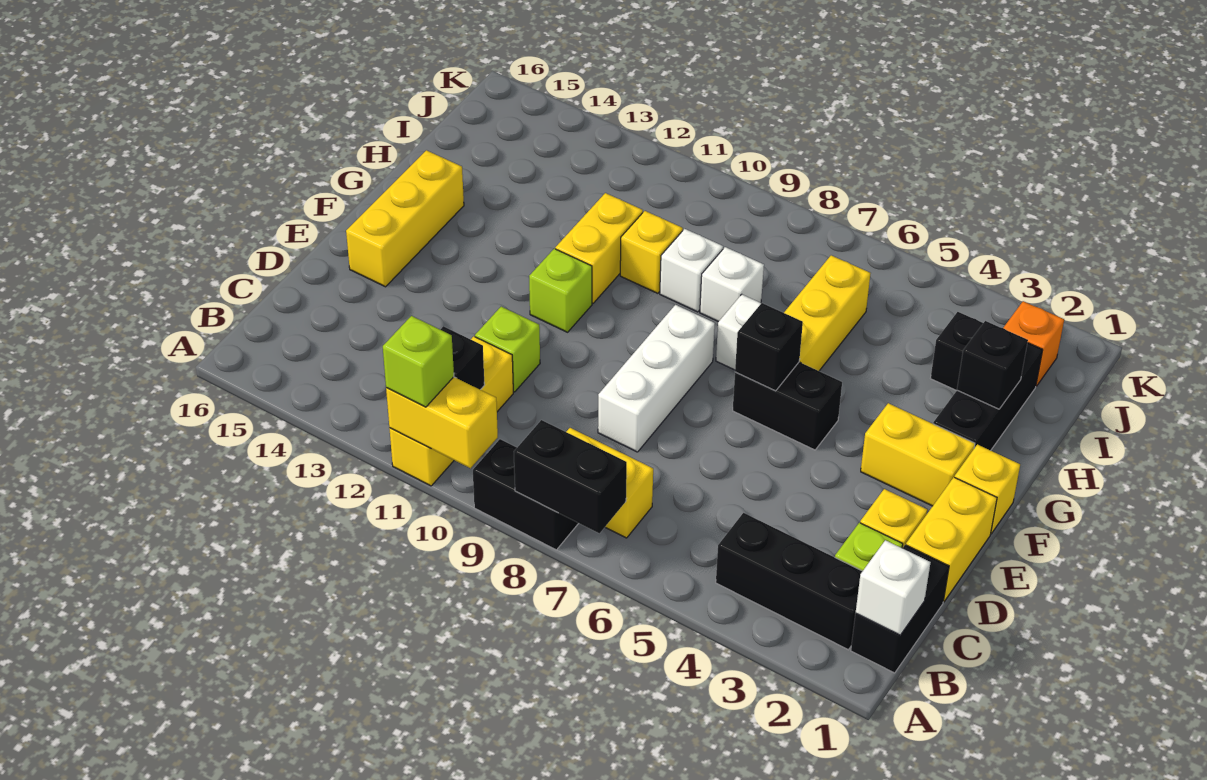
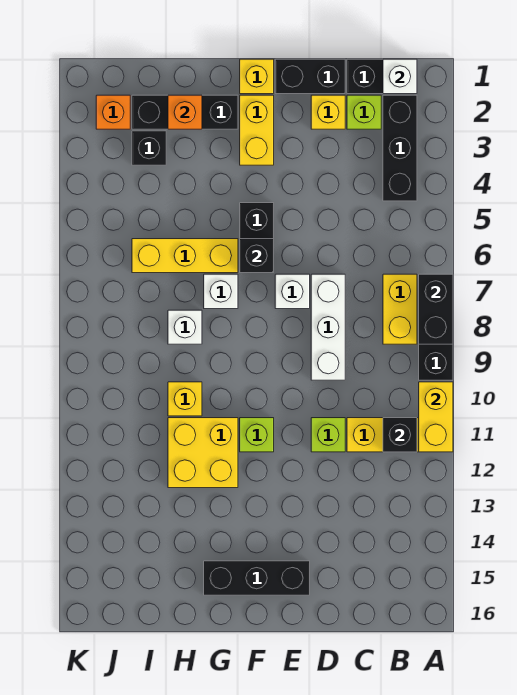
lime 1x1 brick [383,316,454,407] -> none
yellow 1x2 brick [906,477,997,602] -> black 1x2 brick [275,59,345,94]
white 1x3 brick [598,305,715,452] -> white 1x3 brick turned to [311,274,345,380]
yellow 1x3 brick [346,150,464,287] -> black 1x3 brick [204,561,310,595]
yellow 1x2 brick [555,193,643,303] -> yellow 2x2 brick [168,418,238,488]
black 1x1 brick [957,321,1028,409] -> orange 1x1 brick [168,95,202,129]
white 1x1 brick [660,229,723,312] -> white 1x1 brick moved to [275,274,310,309]

